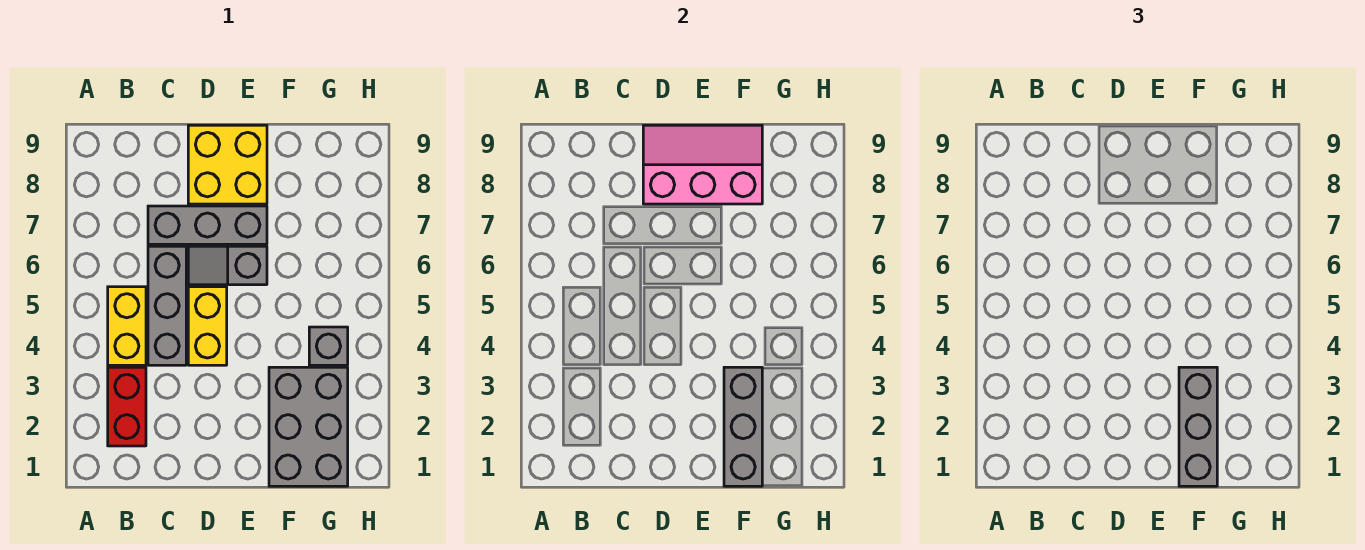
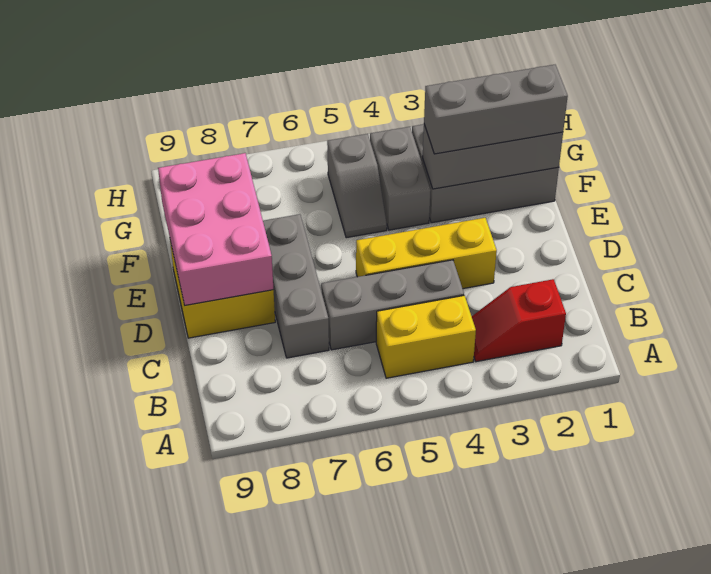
red 1x2 brick [108,367,146,446] -> red 1x2 slope [472,279,566,362]
yellow 1x2 brick [188,287,227,365] -> yellow 1x3 brick [356,218,497,289]
grey 1x2 slope [188,246,267,285] -> grey 1x2 slope moved to [327,134,387,238]
pink 2x3 slope [643,125,762,204] -> pink 2x3 brick [158,153,274,305]
grey 1x1 brick [309,327,348,365] -> grey 1x2 brick [370,127,431,230]

